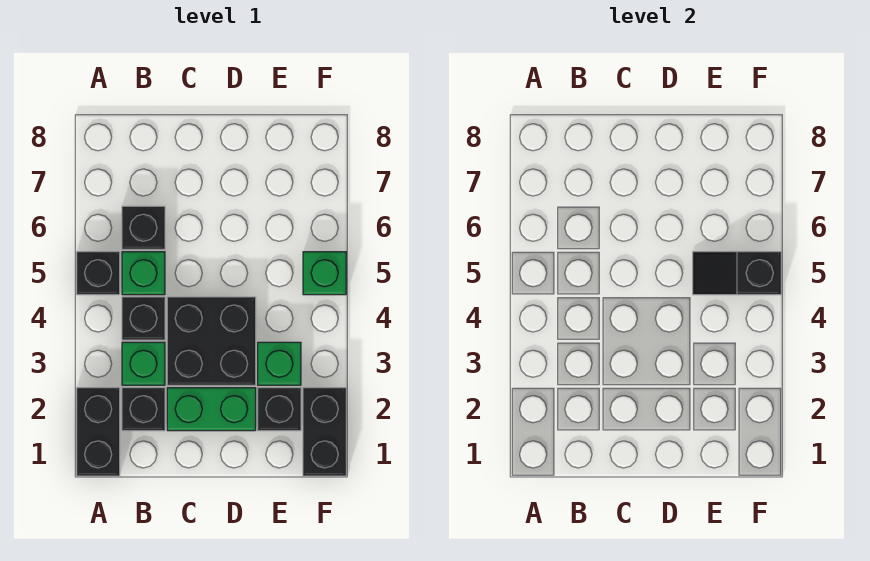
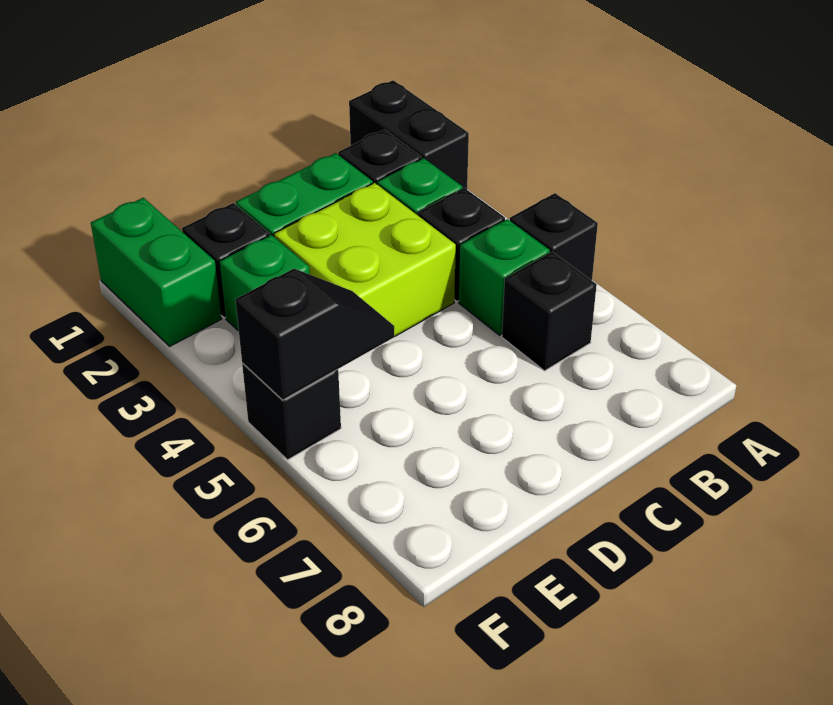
black 2x2 brick [167,297,256,385] -> lime 2x2 brick [274,183,456,337]
black 1x2 brick [303,388,346,476] -> green 1x2 brick [91,198,222,346]
green 1x1 brick [303,252,346,295] -> black 1x1 brick [242,363,341,460]

